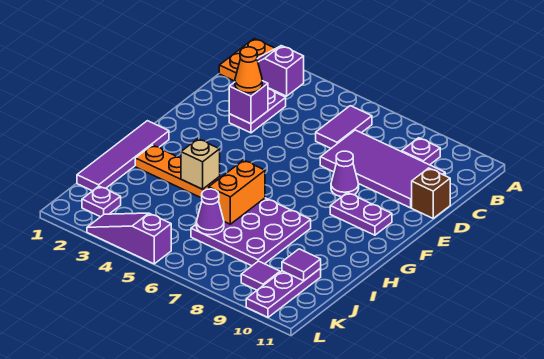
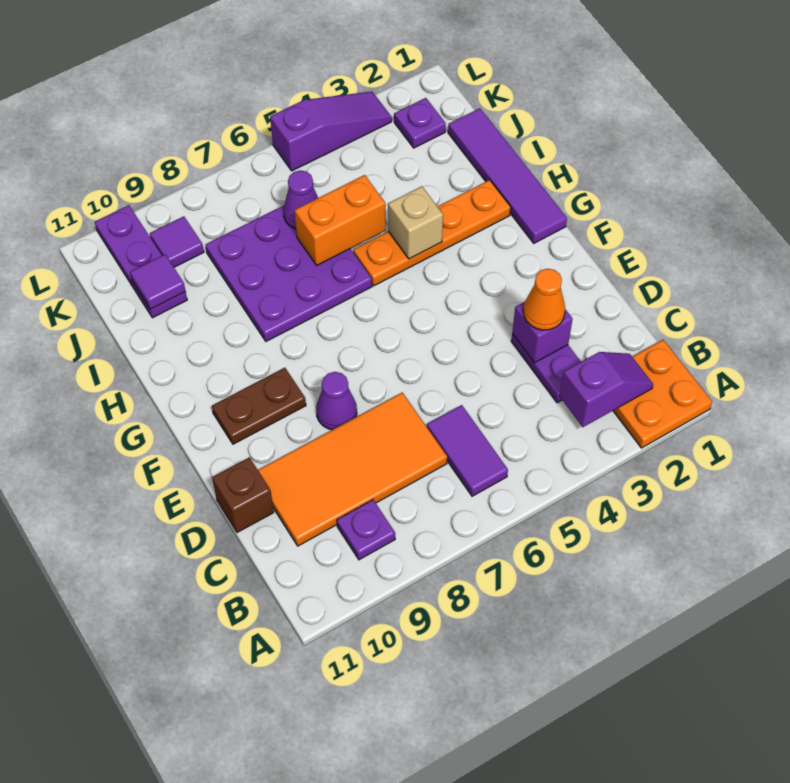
purple 2x4 tile [320,130,445,208] -> orange 2x4 tile [258,392,447,546]
purple 1x2 plate [330,193,392,235] -> brown 1x2 plate [212,368,306,444]
orange 1x2 brick [209,160,265,224] -> orange 1x2 brick turned to [295,175,386,265]

